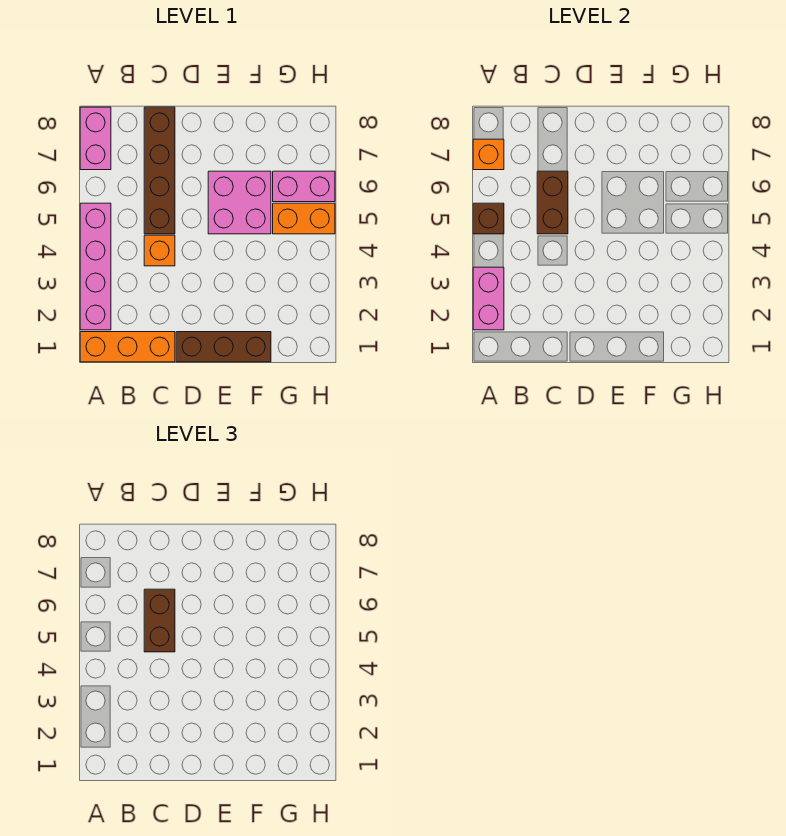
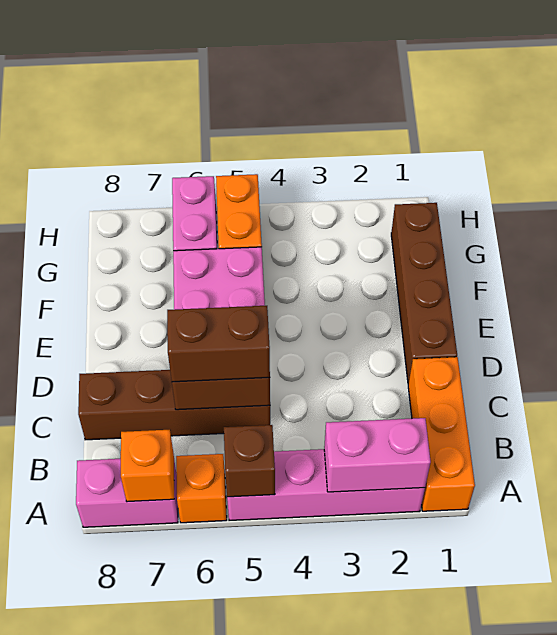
orange 1x1 brick [144,235,175,266] -> orange 1x1 brick moved to [176,454,227,523]
brown 1x3 brick [176,332,271,362] -> brown 1x4 brick [391,203,457,384]

